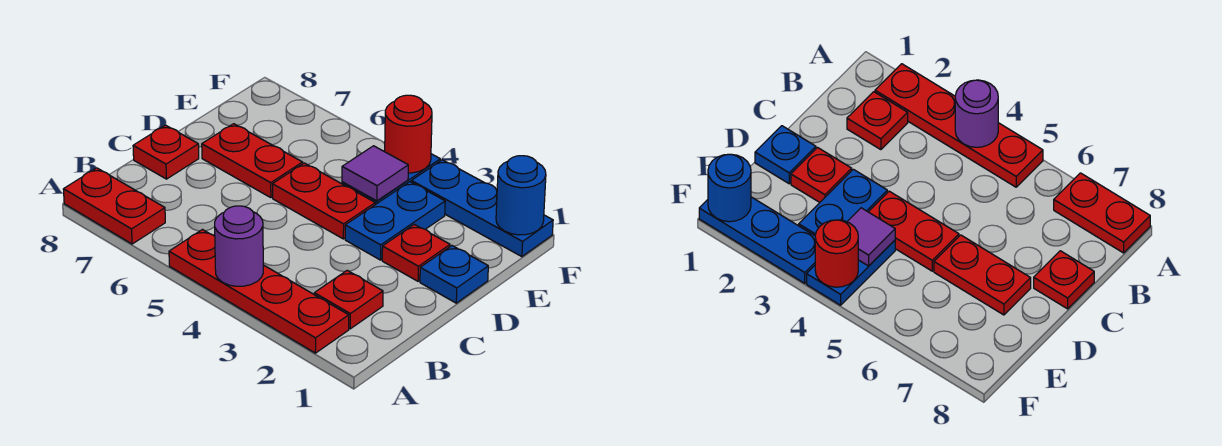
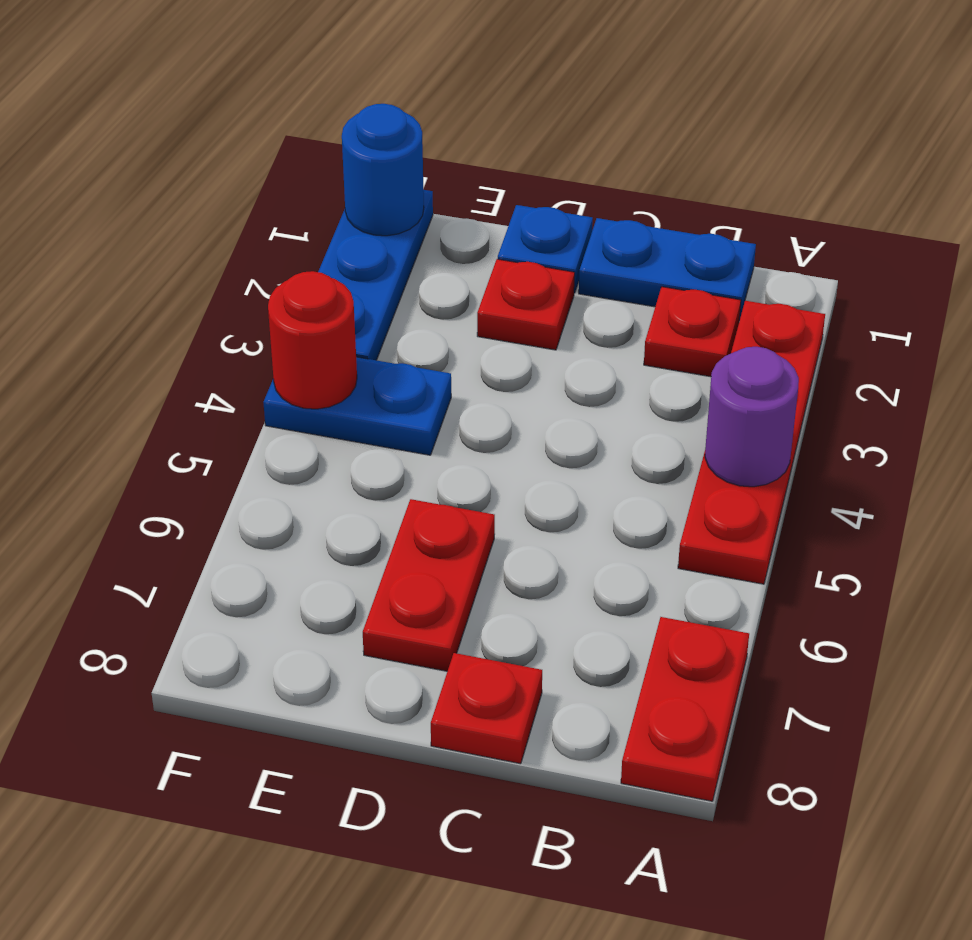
blue 1x2 plate [345,182,445,260] -> blue 1x2 plate moved to [579,218,756,321]
red 1x2 plate [273,163,375,239] -> none
purple 1x1 tile [342,146,408,201] -> none

